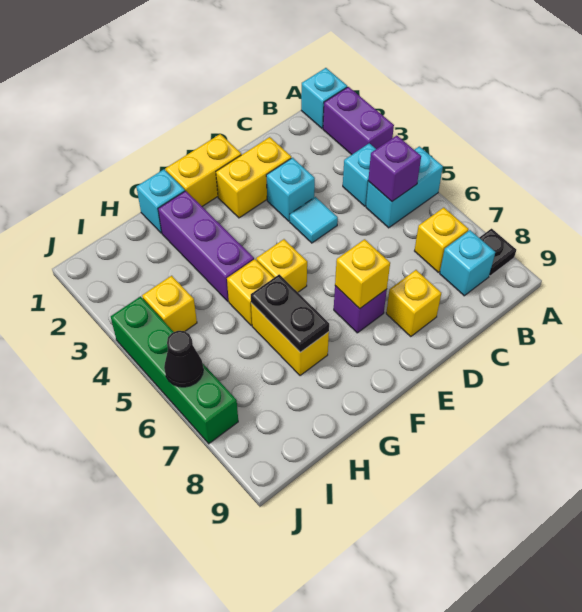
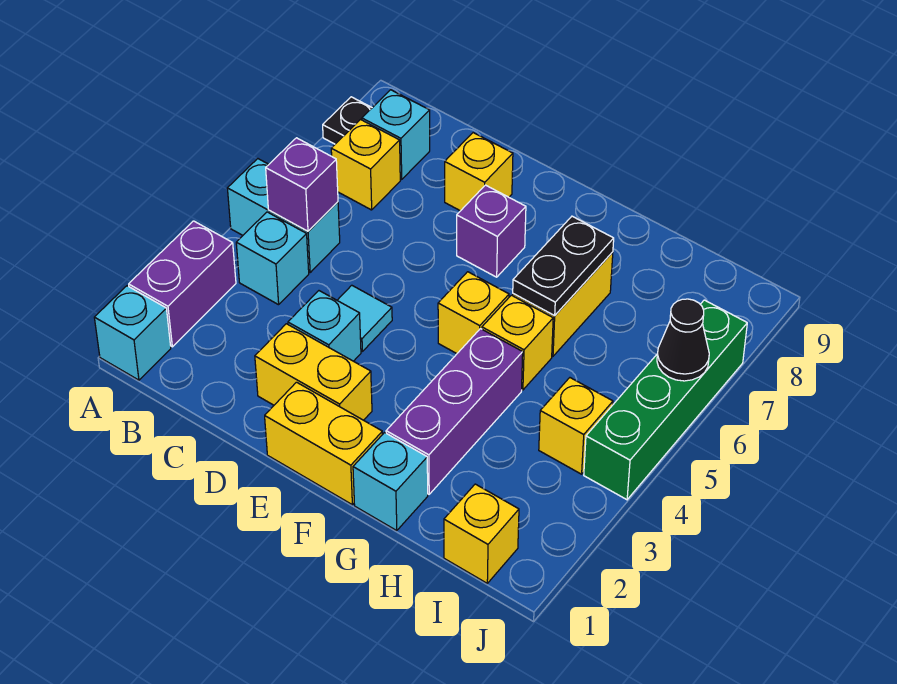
yellow 1x1 brick [335,239,390,309] -> yellow 1x1 brick moved to [444,484,519,583]

